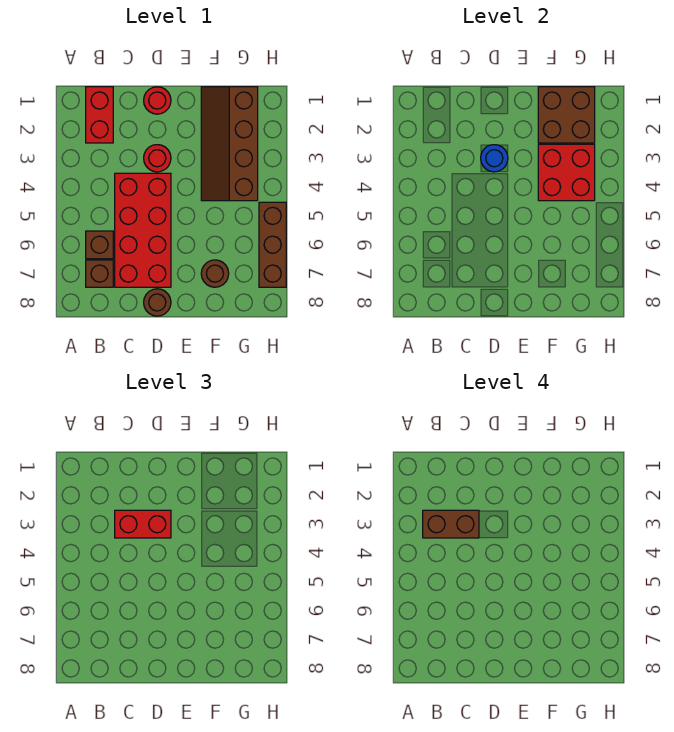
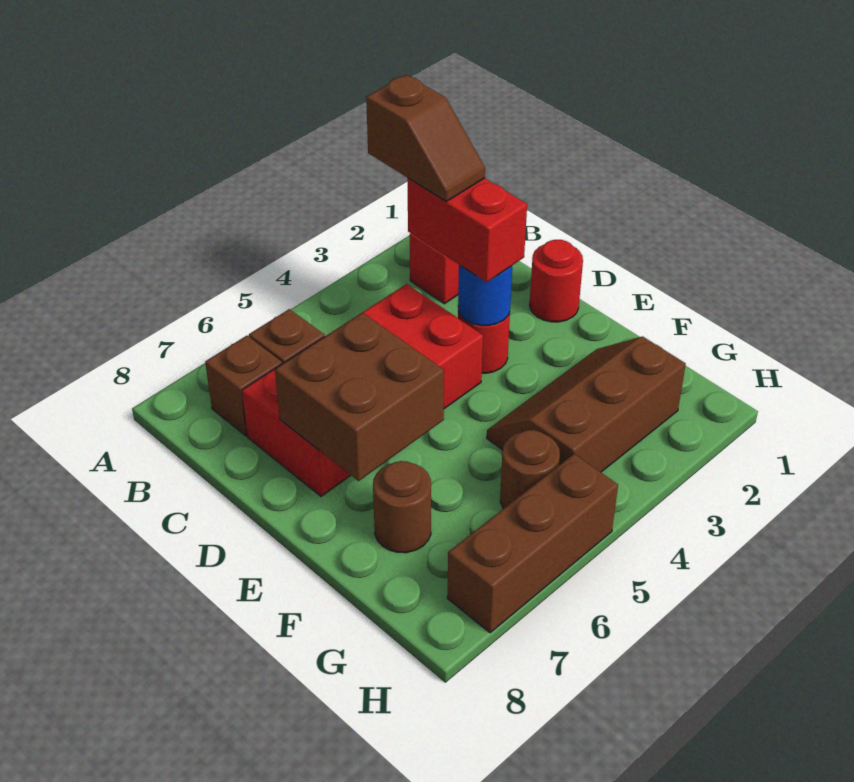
brown 1x2 brick [423,510,479,538] -> brown 1x2 slope [366,75,485,202]
brown 1x1 round brick [144,289,171,316] -> brown 1x1 round brick moved to [500,430,560,509]
brown 2x4 slope [201,87,258,201] -> brown 2x3 slope [487,336,686,472]
brown 2x2 brick [538,87,595,143] -> brown 2x2 brick moved to [275,313,444,481]
red 2x2 brick [538,144,595,201] -> none

